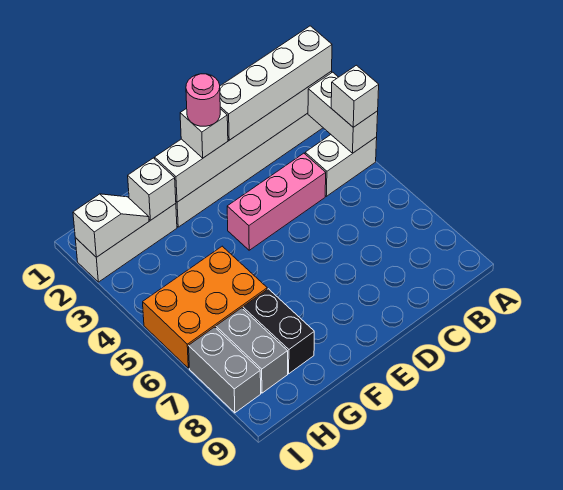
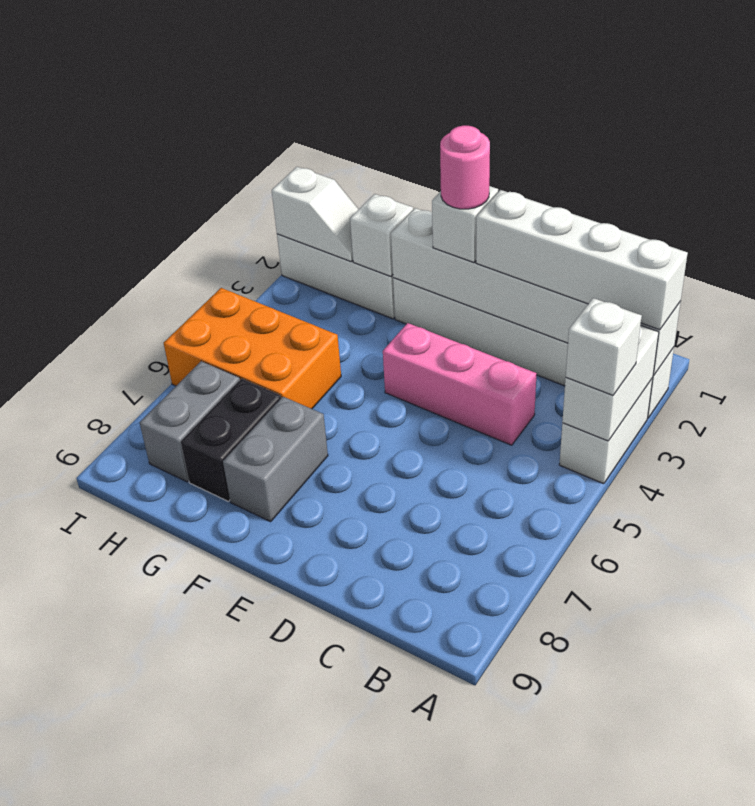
white 1x2 brick [305,135,377,196] -> white 1x2 brick turned to [559,378,653,484]
grey 1x2 brick [189,327,261,413] -> grey 1x2 brick moved to [223,397,328,522]

